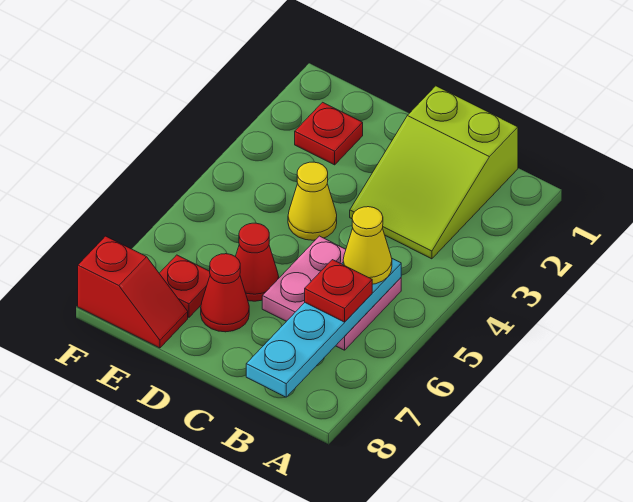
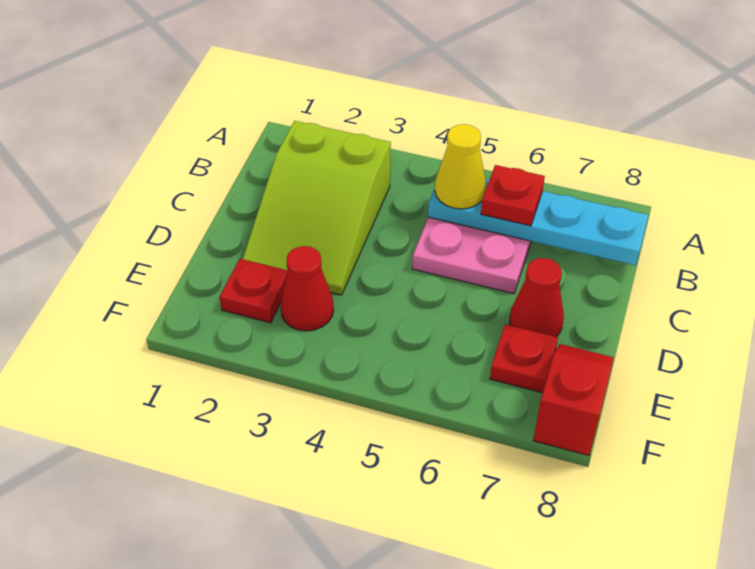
lime 2x3 slope [350,86,518,259] -> lime 2x3 slope turned to [243,121,391,295]
yellow 1x1 cone [288,162,337,240] -> none
red 1x1 cone [236,223,279,301] -> red 1x1 cone moved to [280,246,334,331]

